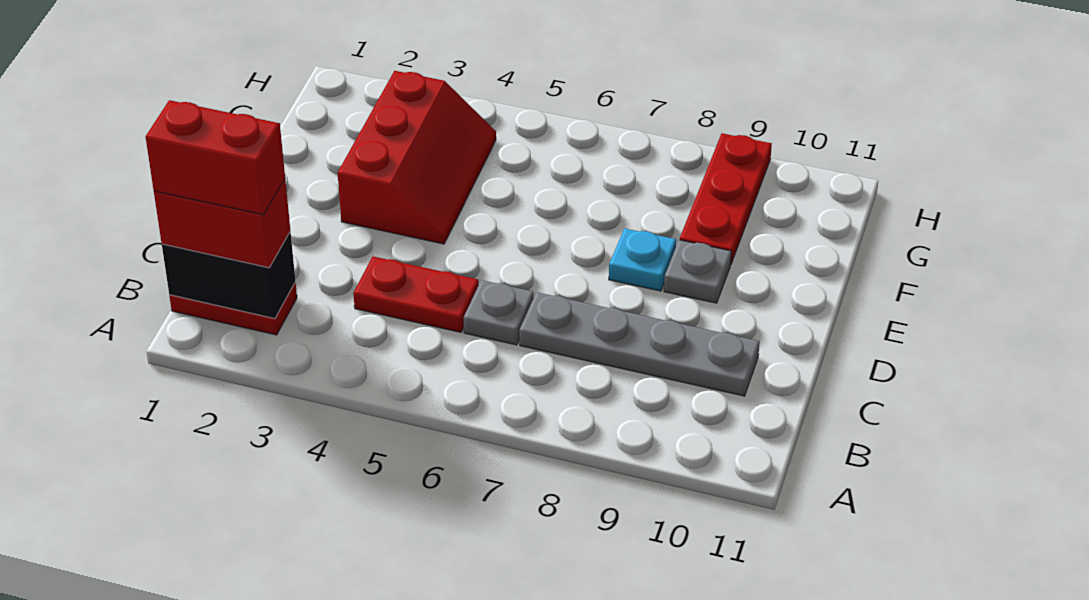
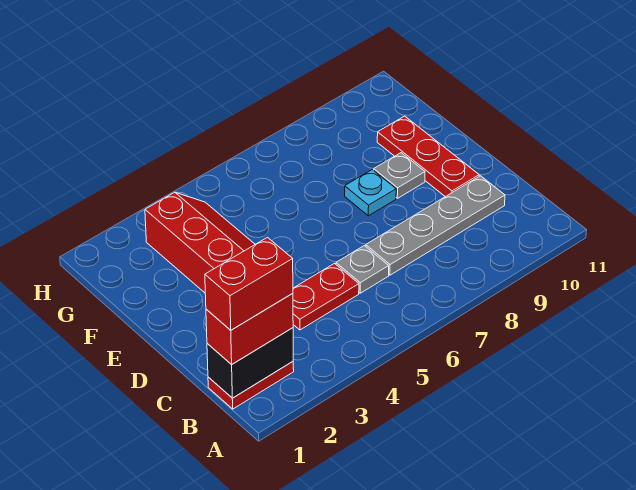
red 1x3 plate [680,133,772,265] -> red 1x3 plate moved to [377,116,479,197]

